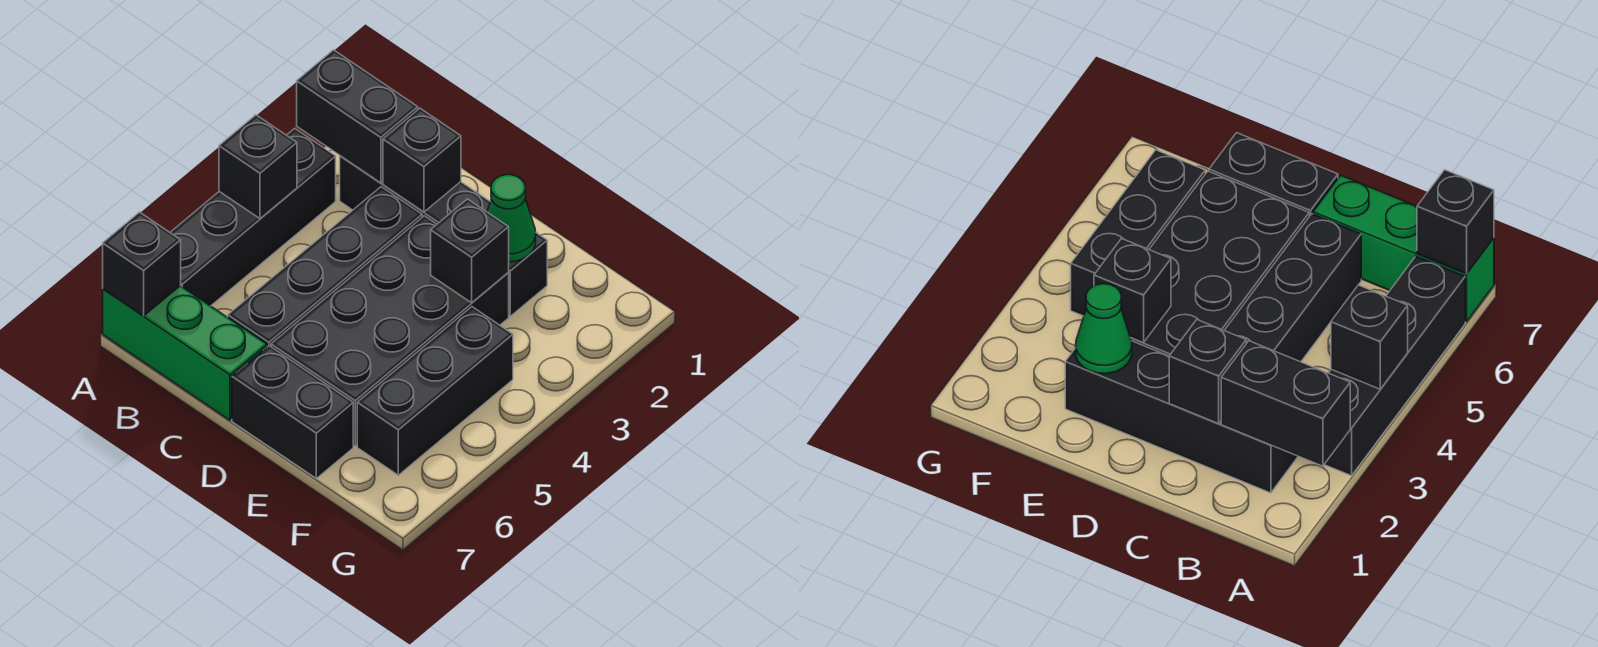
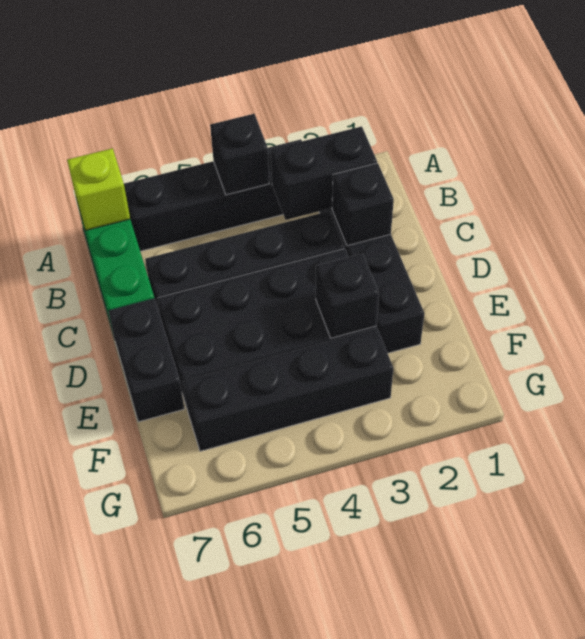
black 1x2 brick [297,50,418,183] -> black 1x2 brick turned to [271,126,377,220]
black 1x1 brick [103,212,181,316] -> lime 1x1 brick [67,148,130,230]
green 1x1 cone [487,175,536,262] -> none
black 1x3 brick [357,307,513,475] -> black 1x4 brick [183,328,393,451]

